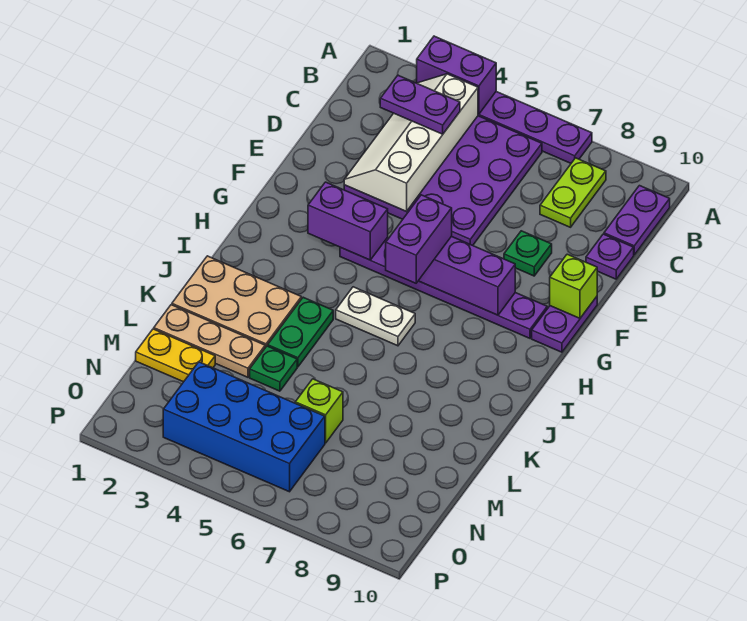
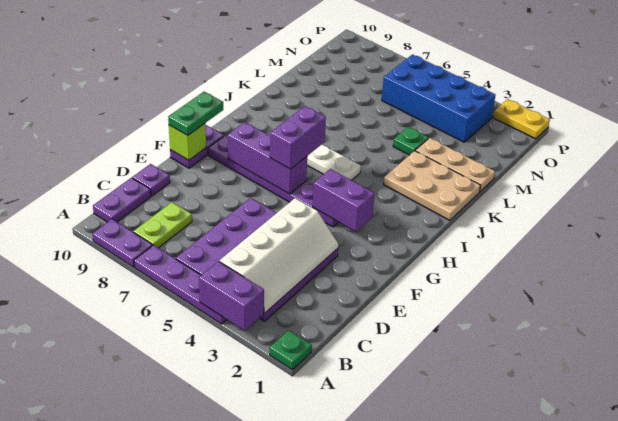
purple 1x2 plate [380,75,460,134] -> purple 1x2 plate moved to [93,219,153,267]
green 1x1 plate [504,231,552,276] -> green 1x1 plate moved to [270,330,312,370]
green 1x2 plate [268,297,333,367] -> green 1x2 plate moved to [168,92,223,135]
yellow 1x2 plate [136,329,215,382] -> yellow 1x2 plate moved to [493,99,550,139]
lime 1x1 brick [295,379,343,443] -> none

